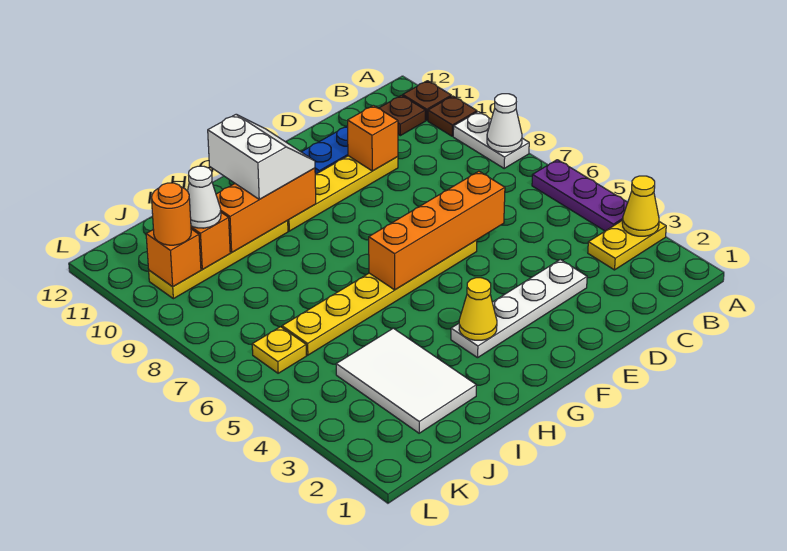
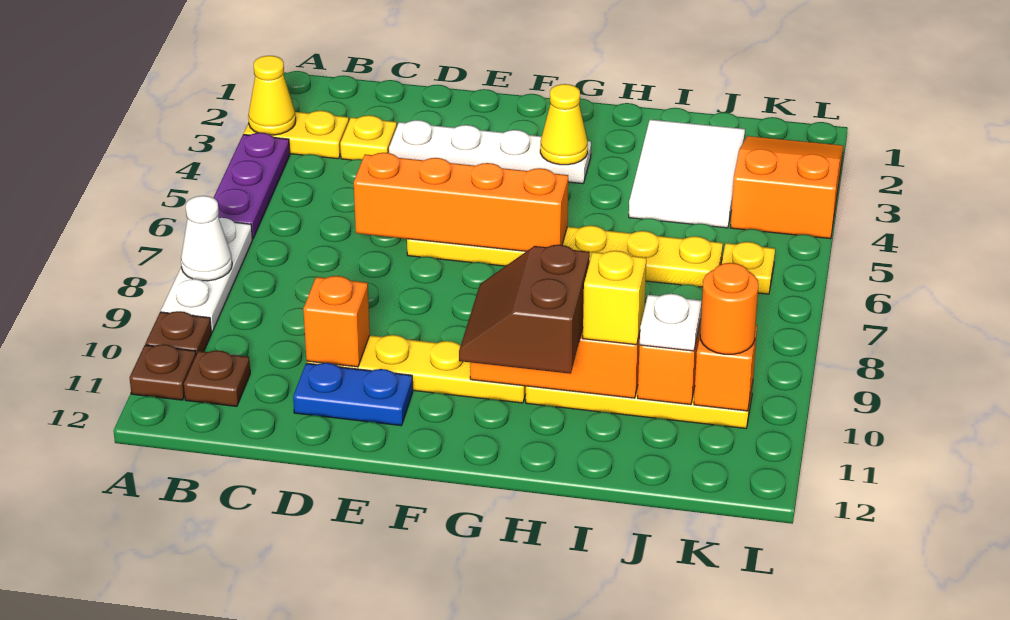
white 1x2 plate [453,112,529,168] -> white 1x3 plate [161,218,252,333]
none -> yellow 1x1 plate [340,115,397,160]
white 2x2 slope [208,115,315,199] -> brown 2x2 slope [459,245,590,374]
none -> yellow 1x1 brick [583,251,646,345]
white 1x1 cone [188,166,221,228] -> white 1x1 plate [640,294,702,351]
none -> orange 2x3 slope [730,136,843,239]

